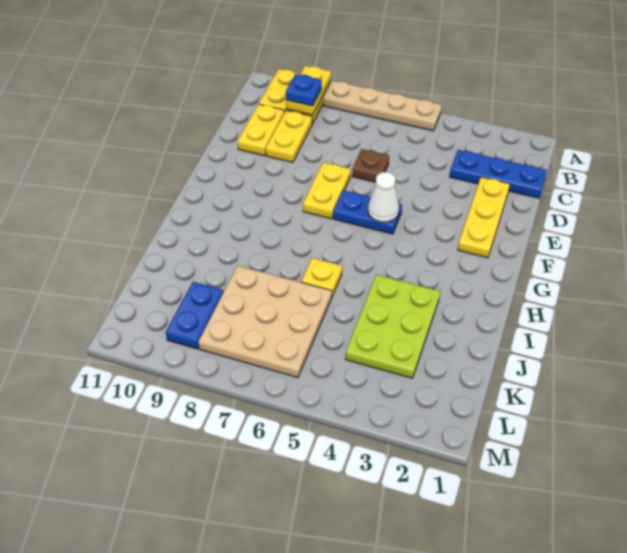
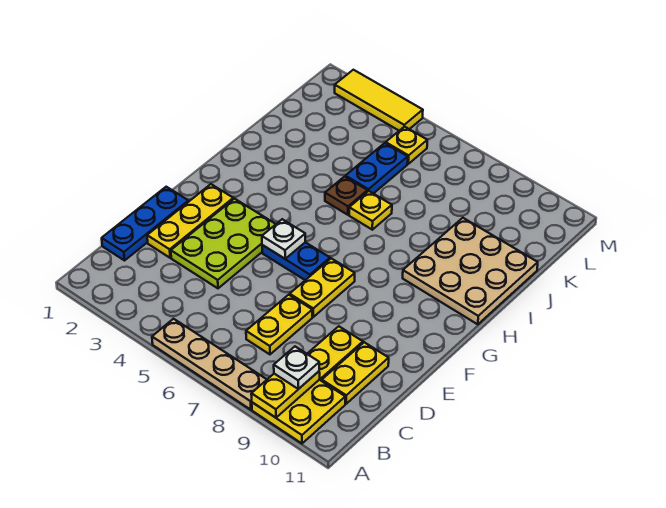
blue 1x1 plate [286,74,322,106] -> white 1x1 plate [274,347,319,389]
blue 1x3 plate [450,150,547,198] -> blue 1x3 plate turned to [102,187,188,260]
none -> yellow 1x2 plate [246,295,312,354]
brown 1x1 plate [352,149,389,182] -> brown 1x1 plate moved to [325,177,368,215]
white 1x1 cone [368,172,399,222] -> white 1x1 plate [262,219,305,259]
lime 2x3 plate [345,275,440,378] -> lime 2x3 plate moved to [171,199,276,288]
tan 3x3 plate [198,266,332,378] -> tan 3x3 plate moved to [403,218,538,324]
blue 1x2 plate [166,282,223,349] -> blue 1x2 plate moved to [345,143,408,194]
none -> yellow 1x1 plate [386,126,427,164]
none -> yellow 1x3 tile [335,70,423,131]

